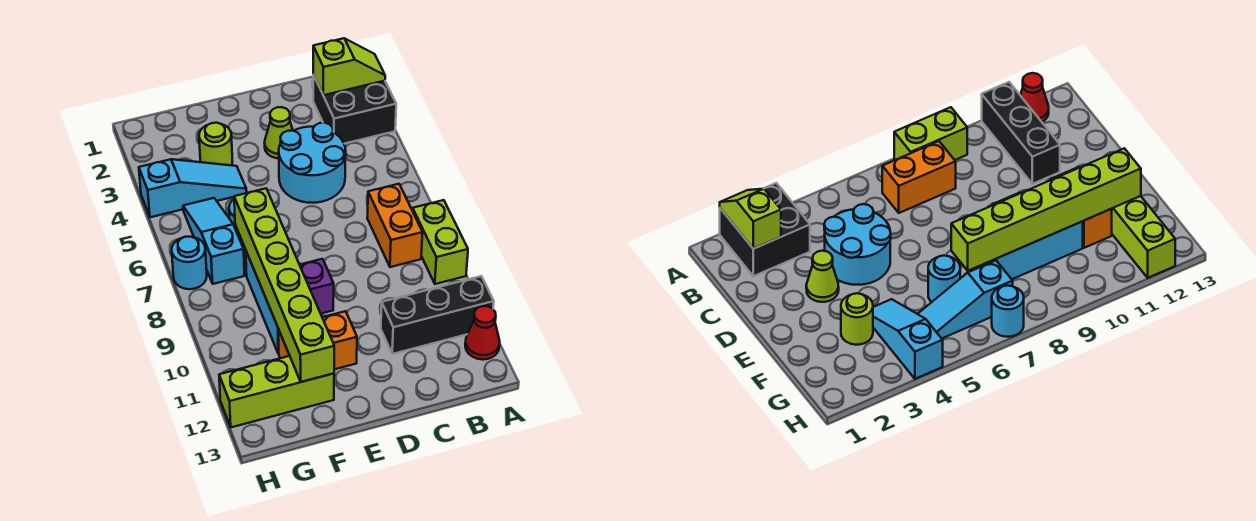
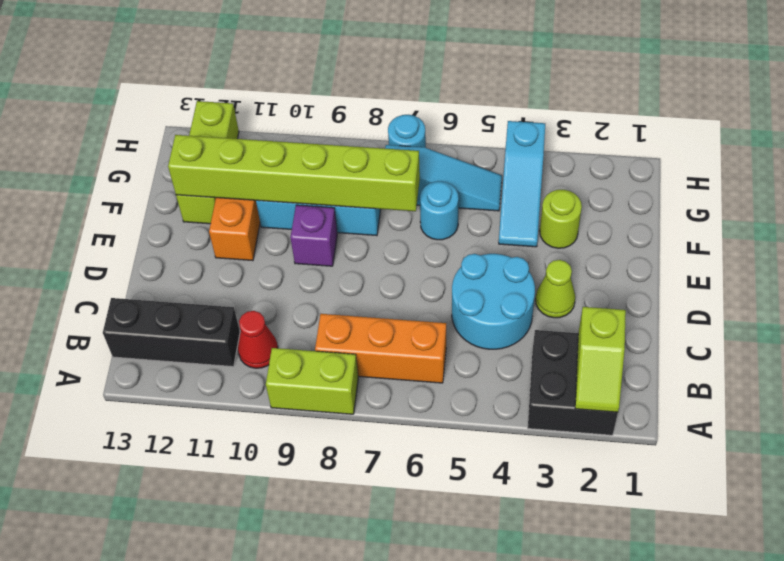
black 1x3 brick [381,276,494,354] -> black 1x3 brick turned to [103,298,240,367]
red 1x1 cone [465,306,500,360] -> red 1x1 cone moved to [238,311,278,368]
orange 1x2 brick [367,184,423,267] -> orange 1x3 brick [315,314,446,383]

